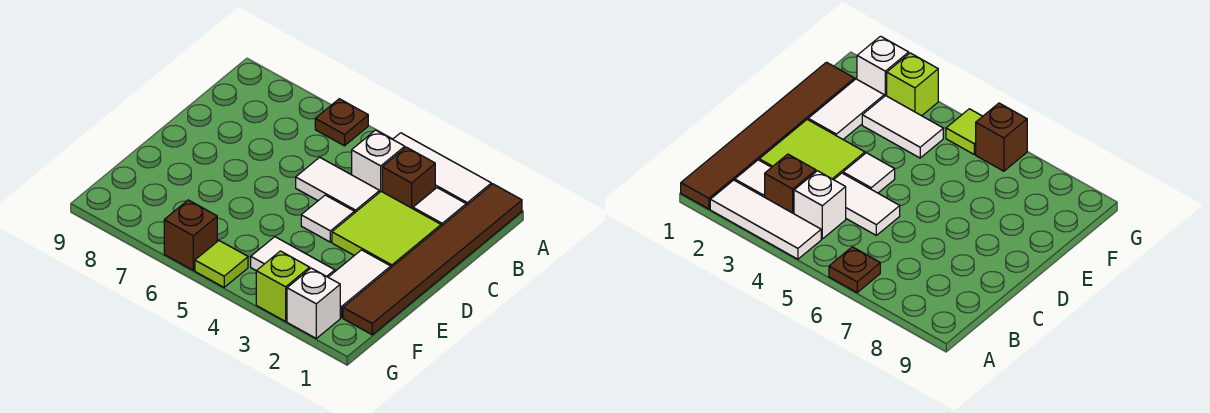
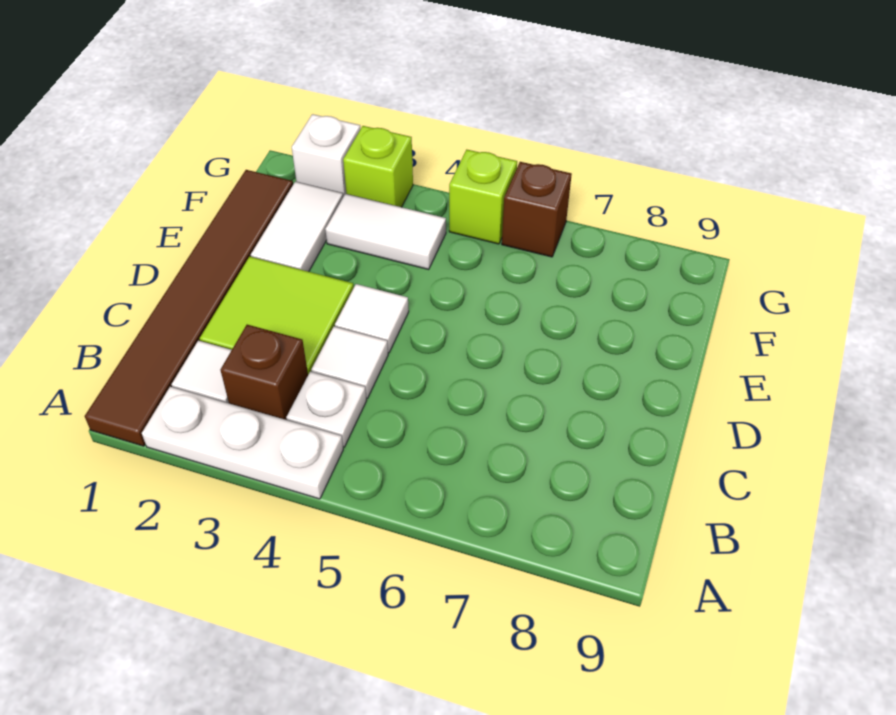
white 1x3 tile [393,133,491,205] -> white 1x3 plate [142,387,343,499]
brown 1x1 plate [315,99,368,146] -> none
white 1x1 brick [352,130,405,192] -> white 1x1 plate [286,372,366,447]
white 1x2 tile [296,157,380,213] -> white 1x1 tile [311,327,388,399]
lime 1x1 tile [195,241,248,287] -> lime 1x1 brick [449,150,517,244]

